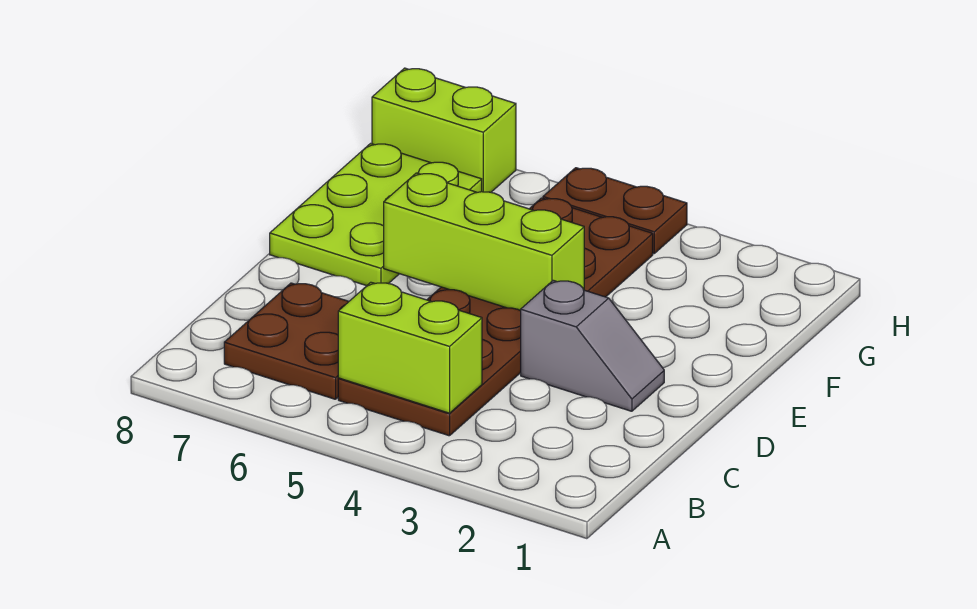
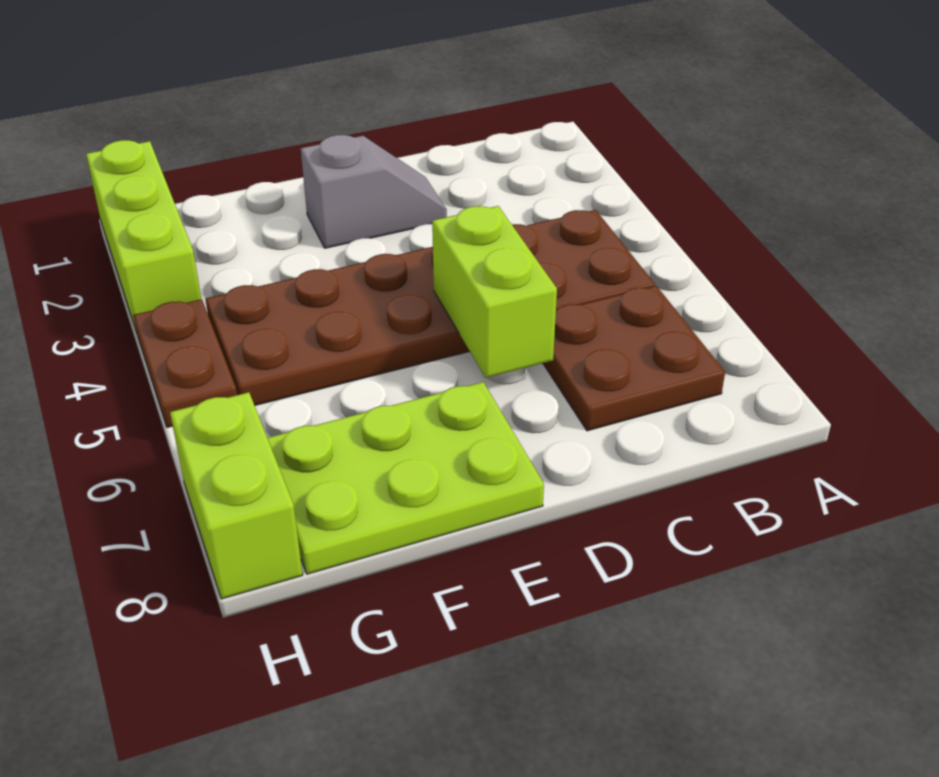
lime 1x2 brick [338,282,482,413] -> lime 1x2 brick moved to [432,206,557,378]
grey 1x2 slope [521,280,664,411] -> grey 1x2 slope turned to [301,135,447,248]
lime 1x3 brick [384,173,584,311] -> lime 1x3 brick moved to [86,140,201,330]

